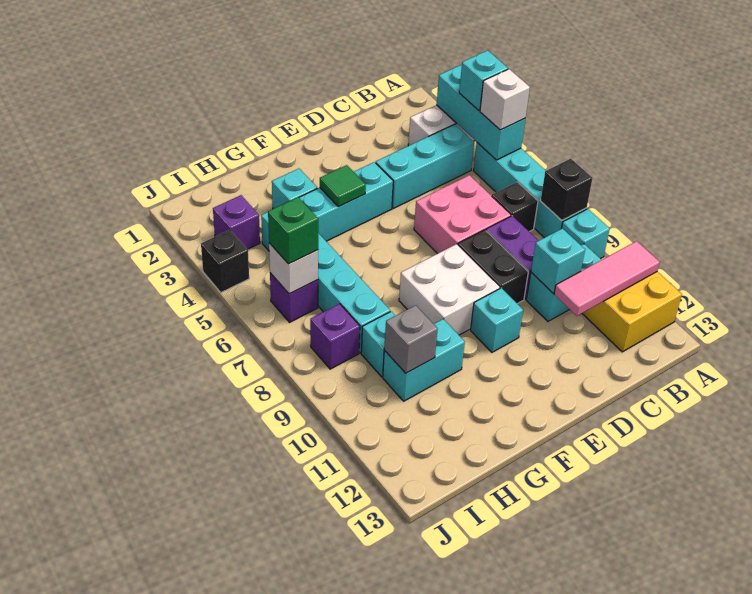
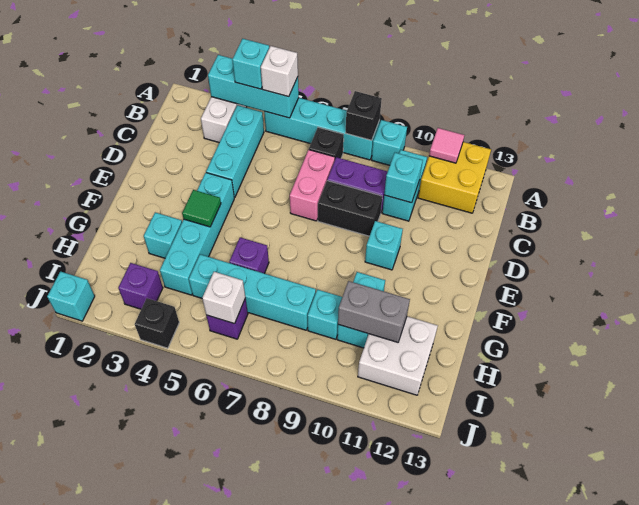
pink 1x3 tile [554,241,660,316] -> pink 1x1 tile [429,128,464,163]
pink 2x2 brick [414,175,511,254] -> pink 1x2 brick [290,150,335,221]
white 2x2 brick [399,244,500,335] -> white 2x2 brick moved to [358,316,438,395]
grey 1x1 brick [384,305,438,373] -> grey 1x2 brick [338,281,410,342]
green 1x1 brick [268,197,318,264] -> none
purple 1x1 brick [310,304,360,369] -> purple 1x1 brick moved to [229,237,269,273]
none -> cyan 1x1 brick [47,272,95,321]

